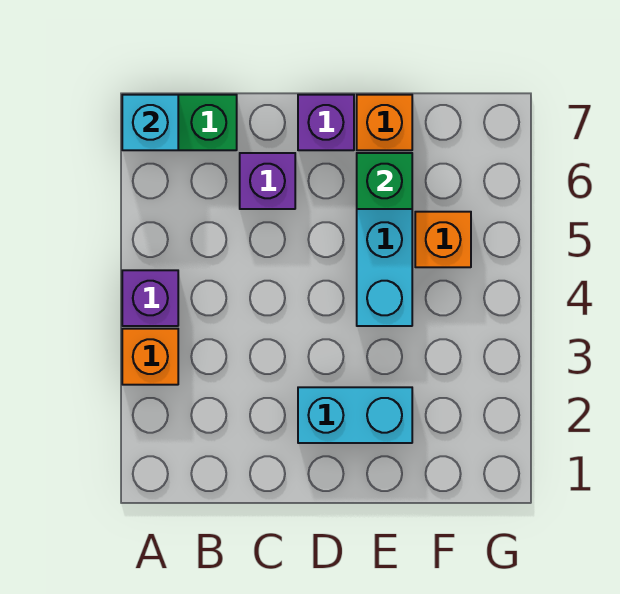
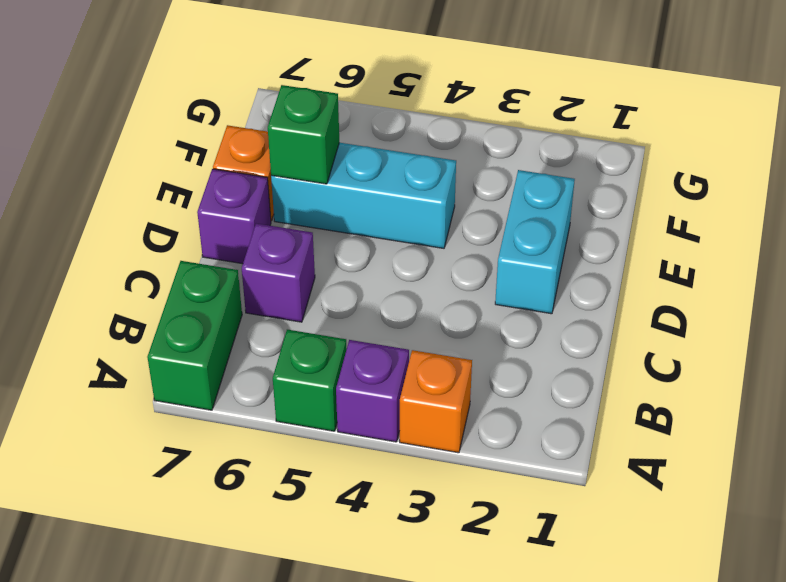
none -> green 1x1 brick [273,330,347,431]
cyan 1x1 brick [122,95,178,150] -> none
orange 1x1 brick [415,212,471,267] -> none

